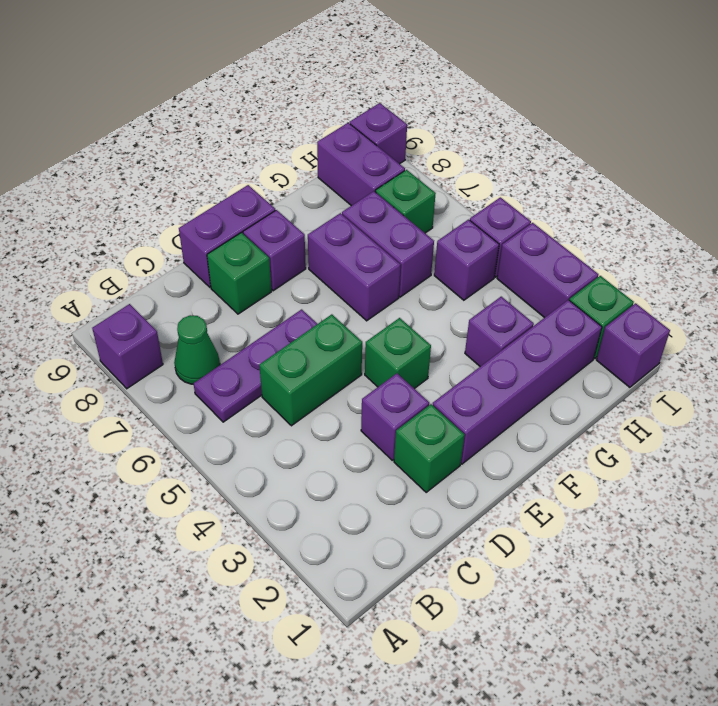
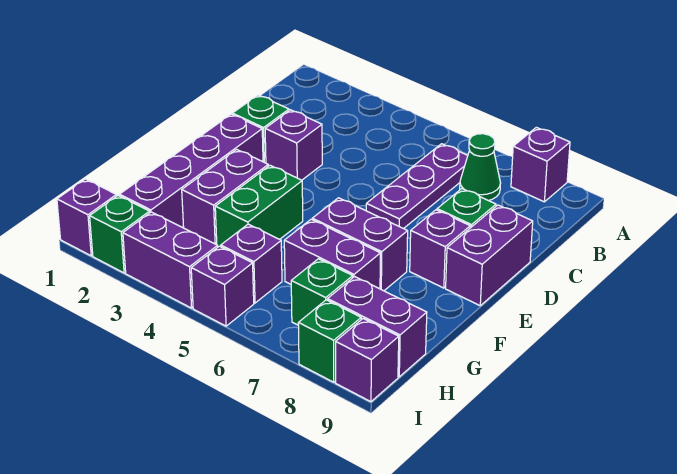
green 1x2 brick [259,314,362,426] -> green 1x2 brick moved to [215,165,303,247]
green 1x1 brick [365,318,431,389] -> green 1x1 brick moved to [298,300,361,382]
purple 1x1 brick [465,297,534,366] -> purple 1x2 brick [182,149,268,245]

